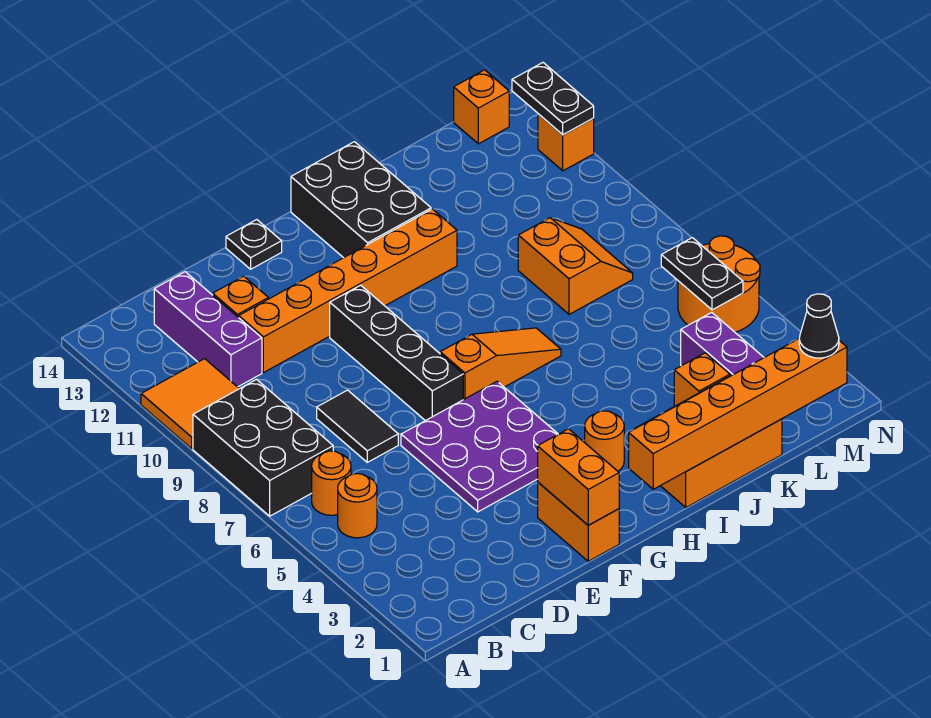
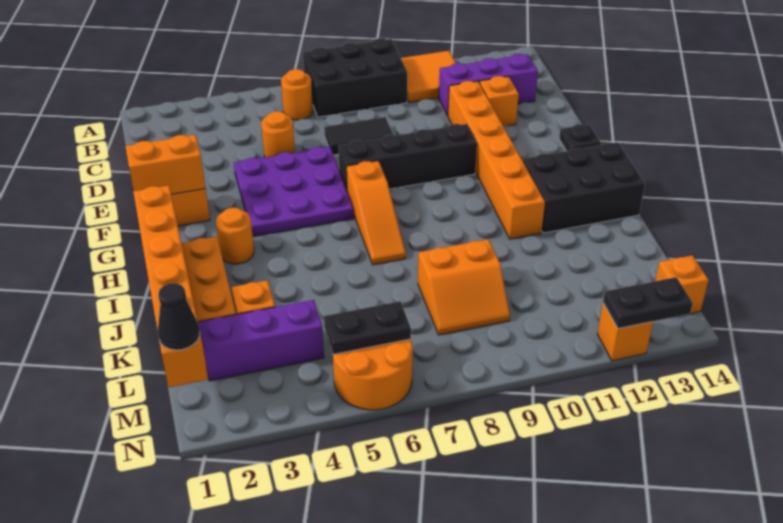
orange 1x1 round brick [338,474,377,538] -> orange 1x1 round brick moved to [261,111,295,157]

